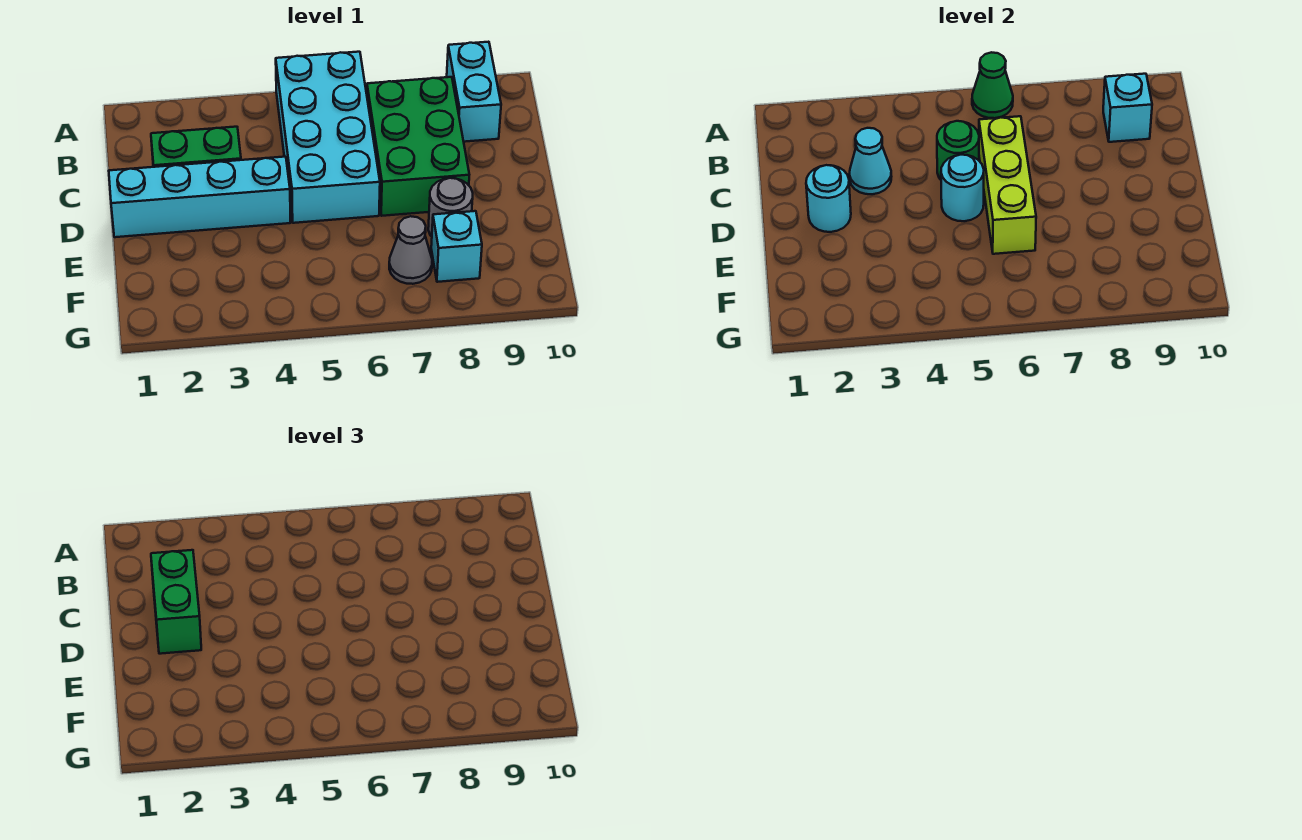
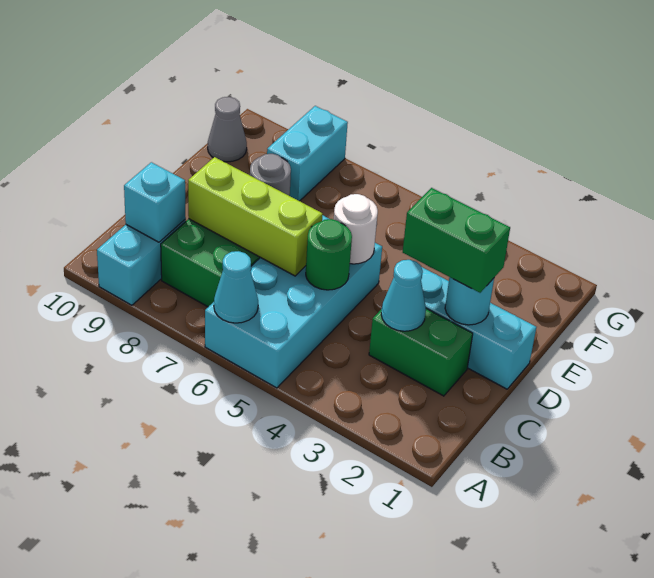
green 1x1 cone [972,52,1013,118] -> cyan 1x1 cone [214,251,258,323]
green 1x2 brick [151,550,201,654] -> green 1x2 brick turned to [403,188,510,293]
lime 1x3 brick [979,116,1036,254] -> lime 1x3 brick turned to [188,157,323,276]
cyan 1x4 brick [109,157,290,237] -> cyan 1x3 brick [421,267,536,389]
cyan 1x1 round brick [941,155,984,221] -> white 1x1 round brick [334,194,378,264]
grey 1x1 cone [389,216,432,284] -> grey 1x1 cone moved to [208,97,247,162]
cyan 1x1 brick [431,211,482,282] -> cyan 1x2 brick [267,106,348,201]

